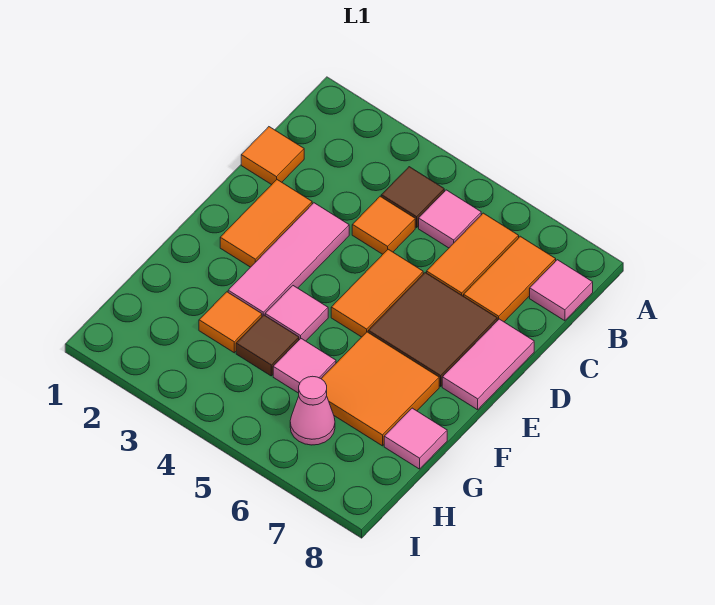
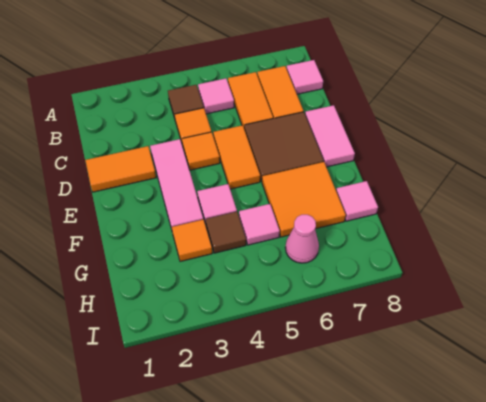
orange 1x1 tile [241,127,304,185] -> orange 1x1 tile moved to [182,132,220,170]
orange 1x2 tile [220,180,312,267] -> orange 1x2 tile turned to [85,146,156,192]

